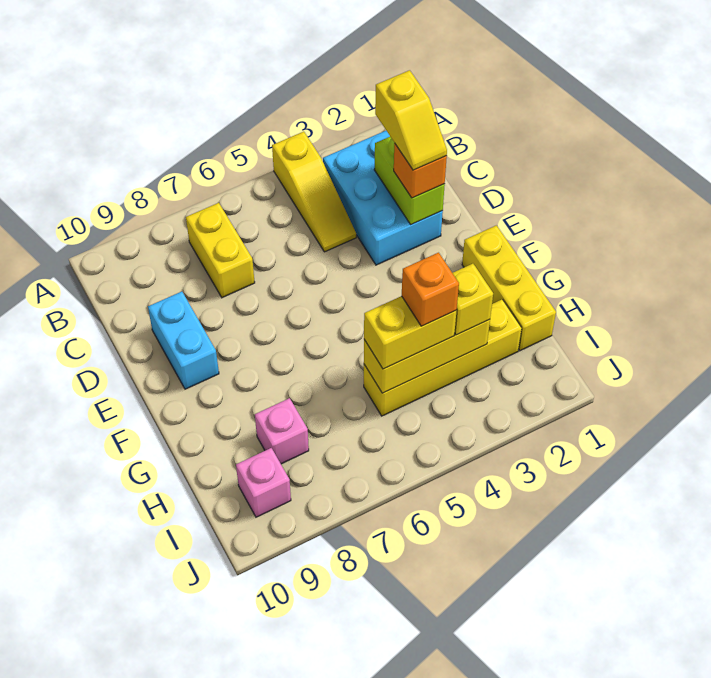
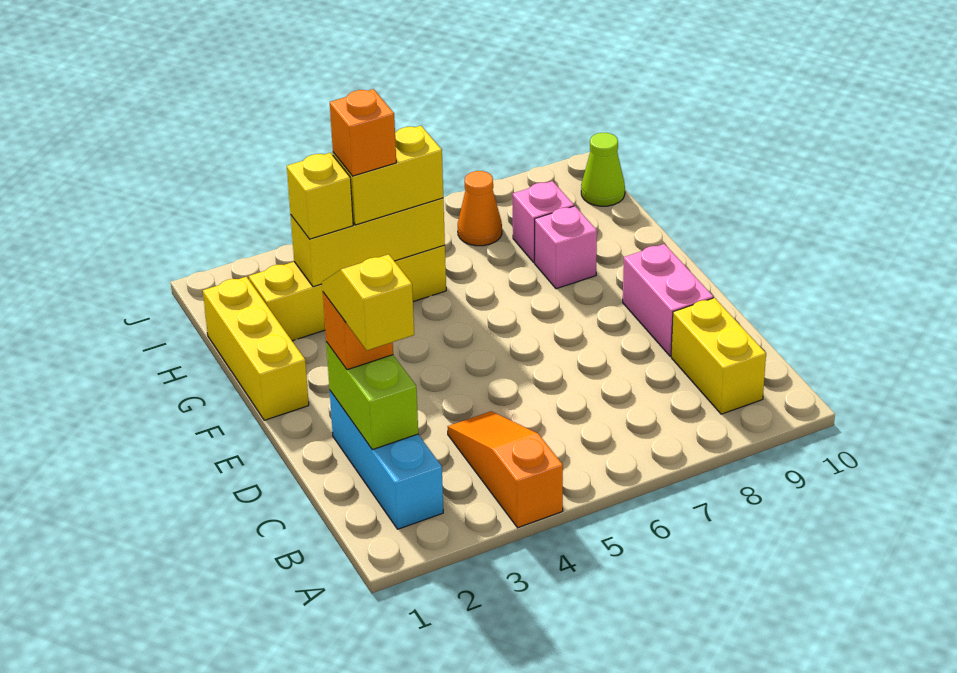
yellow 1x3 slope [272,132,356,252] -> orange 1x3 slope [447,411,563,528]
cyan 2x3 brick [323,131,443,265] -> cyan 1x3 brick [330,391,443,529]
yellow 1x2 brick [186,203,255,298] -> yellow 1x2 brick moved to [671,298,766,414]
cyan 1x2 brick [148,292,219,389] -> pink 1x2 brick [623,244,713,356]
none -> orange 1x1 cone [458,171,502,246]
pink 1x1 brick [236,448,291,517] -> pink 1x1 brick moved to [535,206,597,289]
none -> lime 1x1 cone [581,133,625,206]

